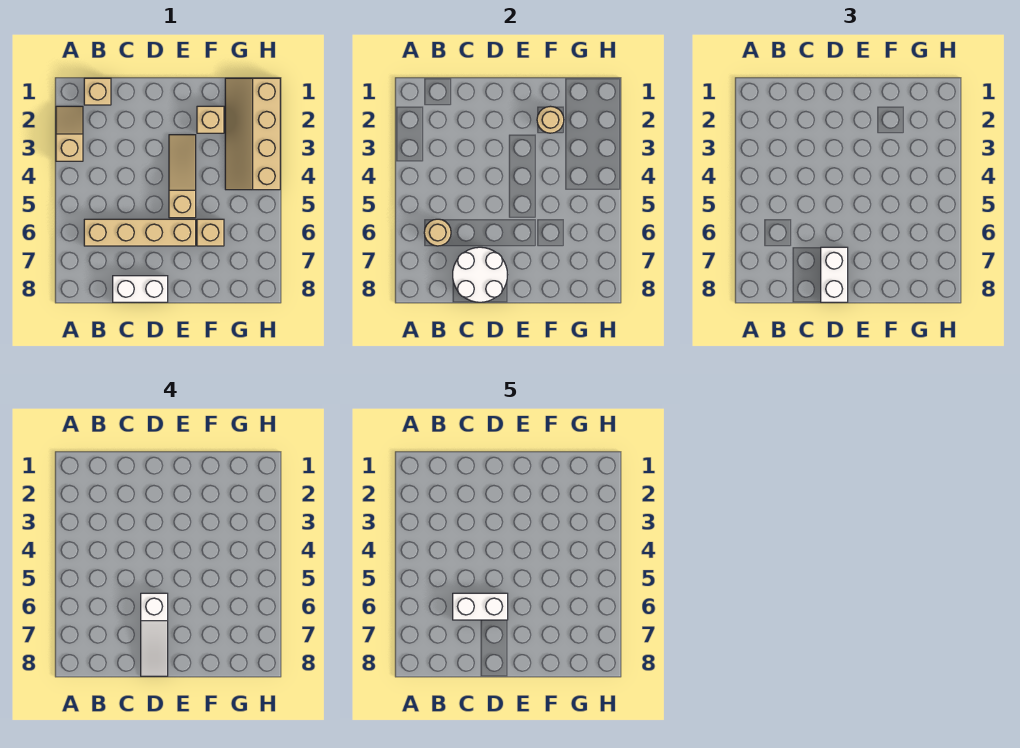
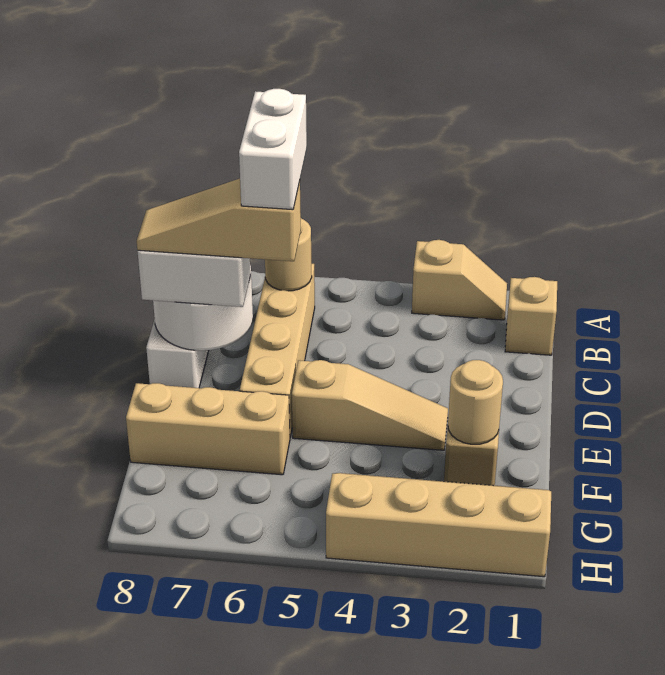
white 1x3 slope [141,593,168,676] -> tan 1x3 slope [137,179,301,261]
tan 1x1 brick [197,219,224,246] -> tan 1x3 brick [126,383,290,475]

